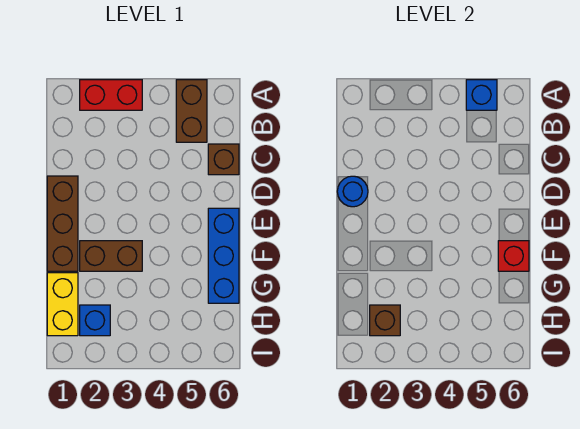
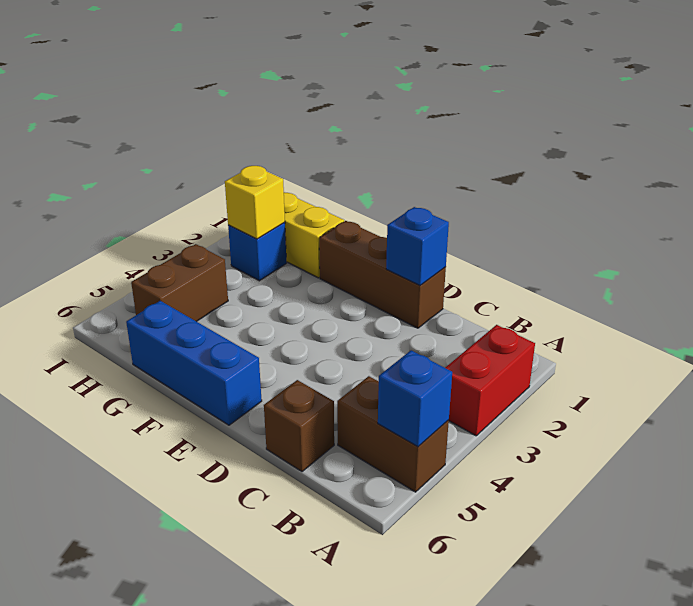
blue 1x1 round brick [337,176,368,207] -> blue 1x1 brick [386,207,449,285]
brown 1x2 brick [80,241,142,271] -> brown 1x2 brick moved to [131,244,228,322]
red 1x1 brick [498,241,529,271] -> none
brown 1x1 brick [370,305,400,336] -> yellow 1x1 brick [225,166,285,239]

